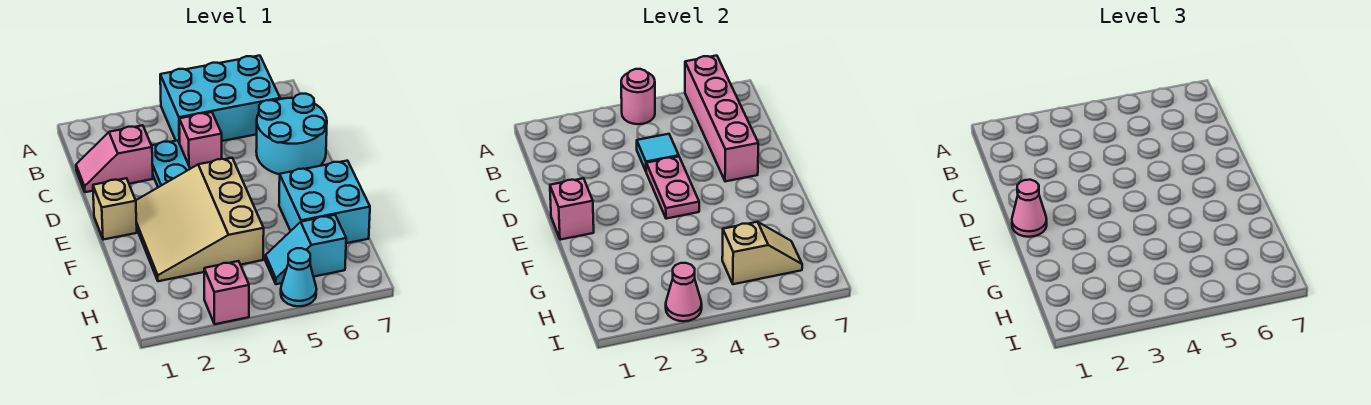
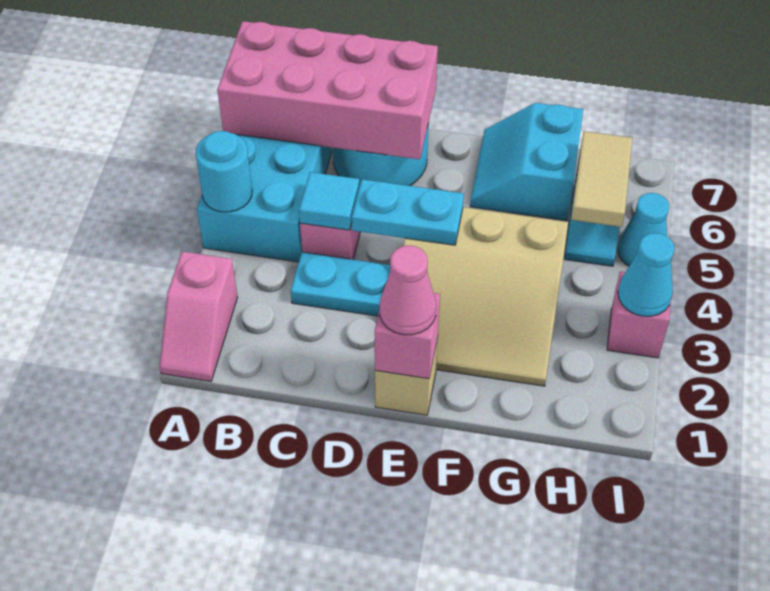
pink 1x1 round brick [621,69,655,124] -> cyan 1x1 round brick [196,131,252,212]
pink 1x4 brick [685,56,758,181] -> pink 2x4 brick [217,21,438,159]
pink 1x2 slope [76,125,153,192] -> pink 1x2 slope moved to [160,252,238,381]
pink 1x2 plate [646,157,699,219] -> cyan 1x2 plate [352,179,464,245]
cyan 2x2 brick [279,161,370,243] -> cyan 2x2 slope [470,103,583,220]
tan 1x2 slope [722,222,802,284] -> tan 1x2 tile [571,131,632,227]
pink 1x1 cone [666,263,702,321] -> cyan 1x1 cone [618,233,674,316]

